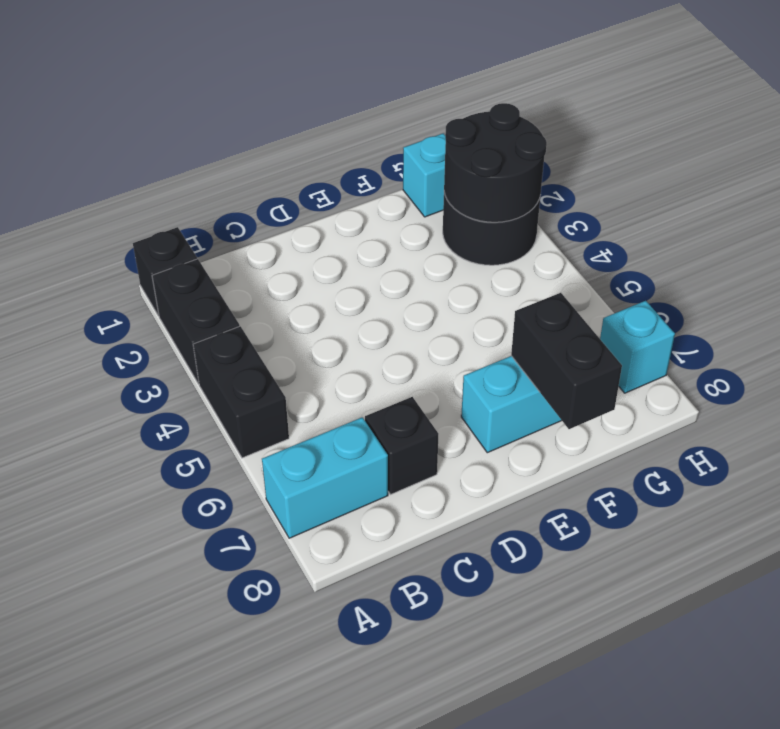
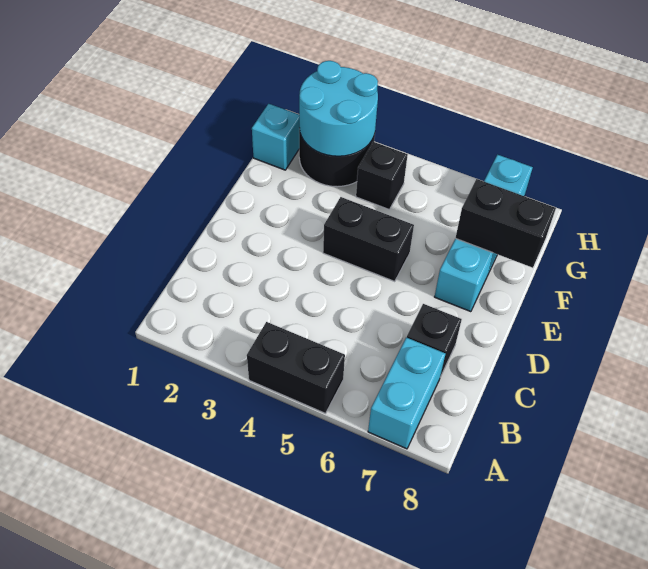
black 1x1 brick [133,227,197,316] -> black 1x1 brick moved to [356,142,408,210]
black 1x2 brick [152,259,240,384] -> black 1x2 brick moved to [323,197,414,282]
black 2x2 round brick [444,103,547,222] -> cyan 2x2 round brick [299,61,378,156]

